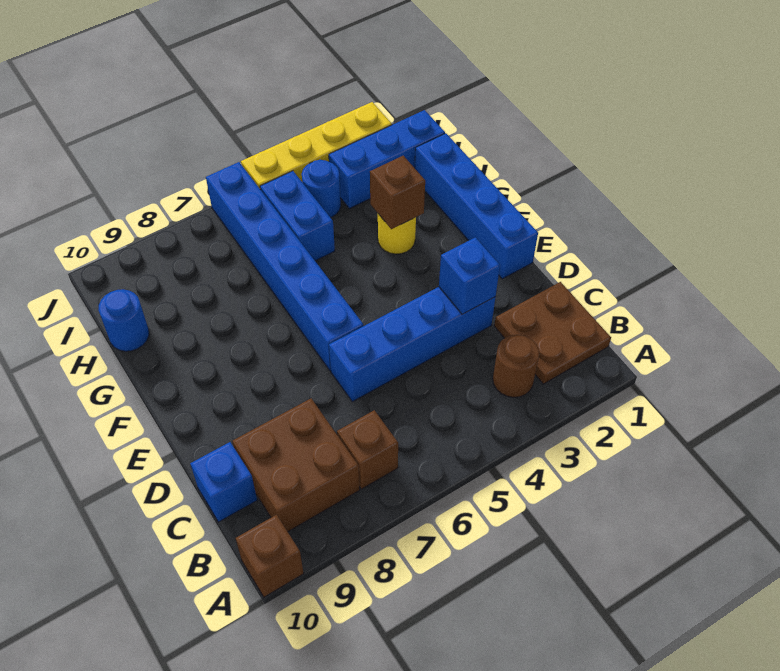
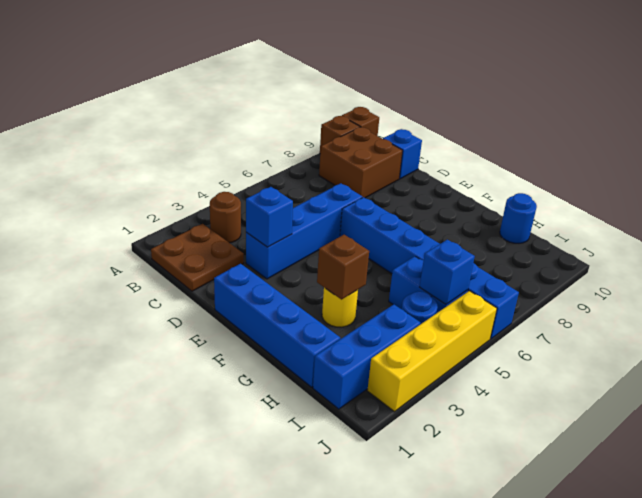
brown 1x1 brick [337,410,398,489] -> brown 1x1 brick moved to [320,116,360,151]
none -> blue 1x1 brick [420,240,475,304]

